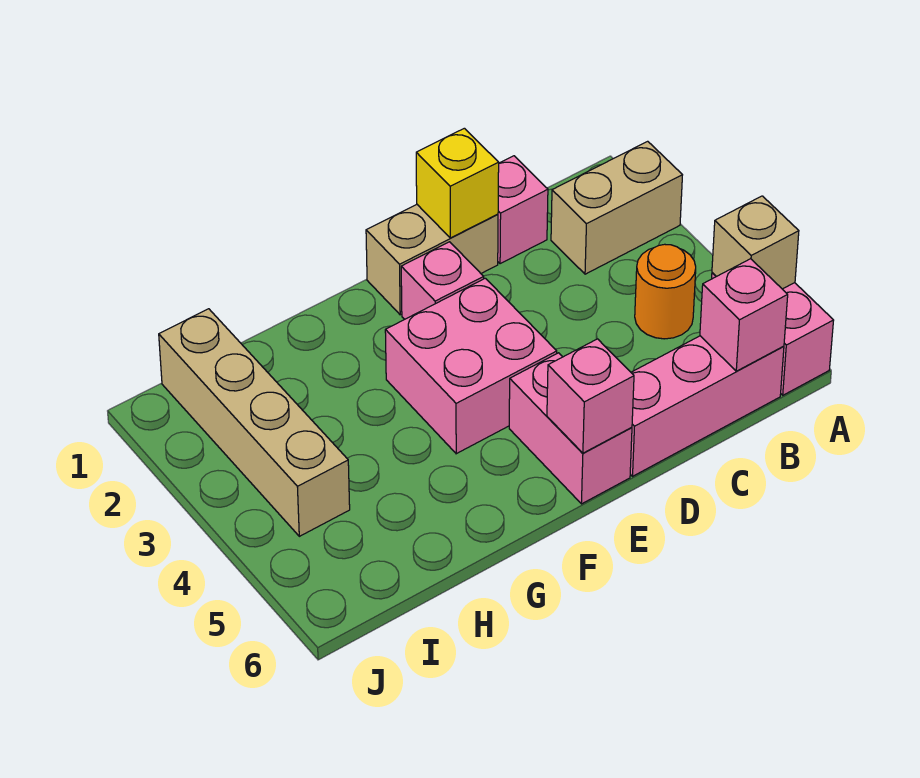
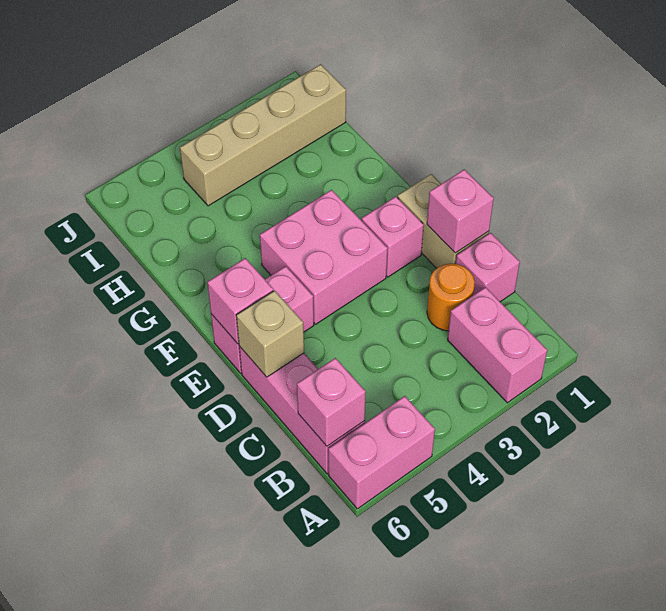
tan 1x2 brick [551,141,682,274] -> pink 1x2 brick [448,287,547,403]
tan 1x1 brick [712,196,799,289] -> tan 1x1 brick moved to [236,291,304,377]
orange 1x1 round brick [635,244,696,339] -> orange 1x1 round brick moved to [427,264,475,331]
yellow 1x1 brick [416,128,499,238] -> pink 1x1 brick [427,170,494,253]

